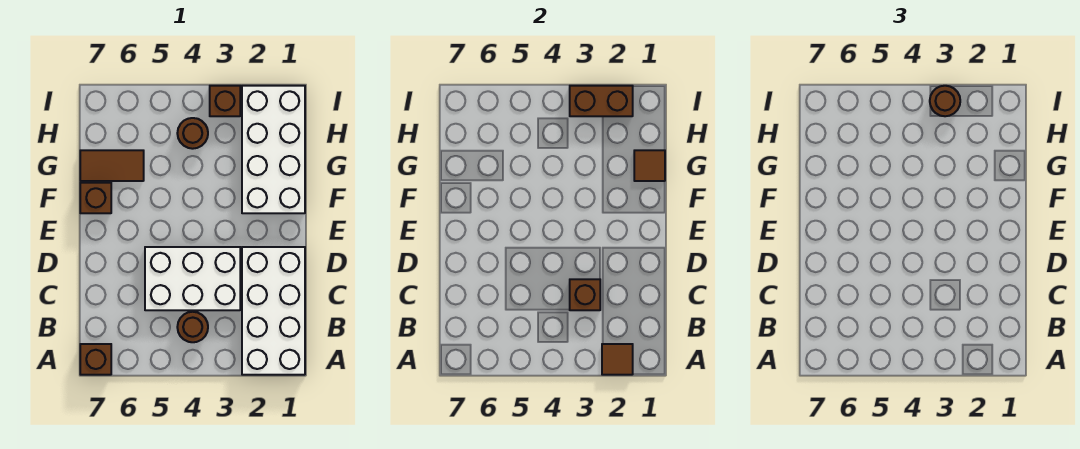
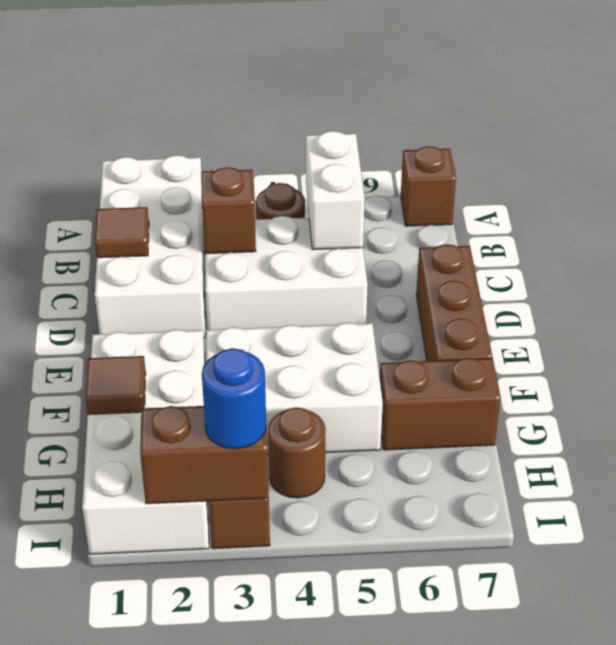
brown 1x1 tile [602,344,633,375] -> brown 1x1 tile moved to [95,207,149,258]
none -> white 1x2 brick [306,131,365,250]
none -> white 2x3 brick [206,323,383,455]
brown 1x1 brick [80,183,111,213] -> brown 1x3 brick [416,244,492,361]
brown 1x2 tile [80,150,144,181] -> brown 1x2 brick [380,358,500,450]
brown 1x1 round brick [930,86,960,116] -> blue 1x1 round brick [202,348,266,449]

